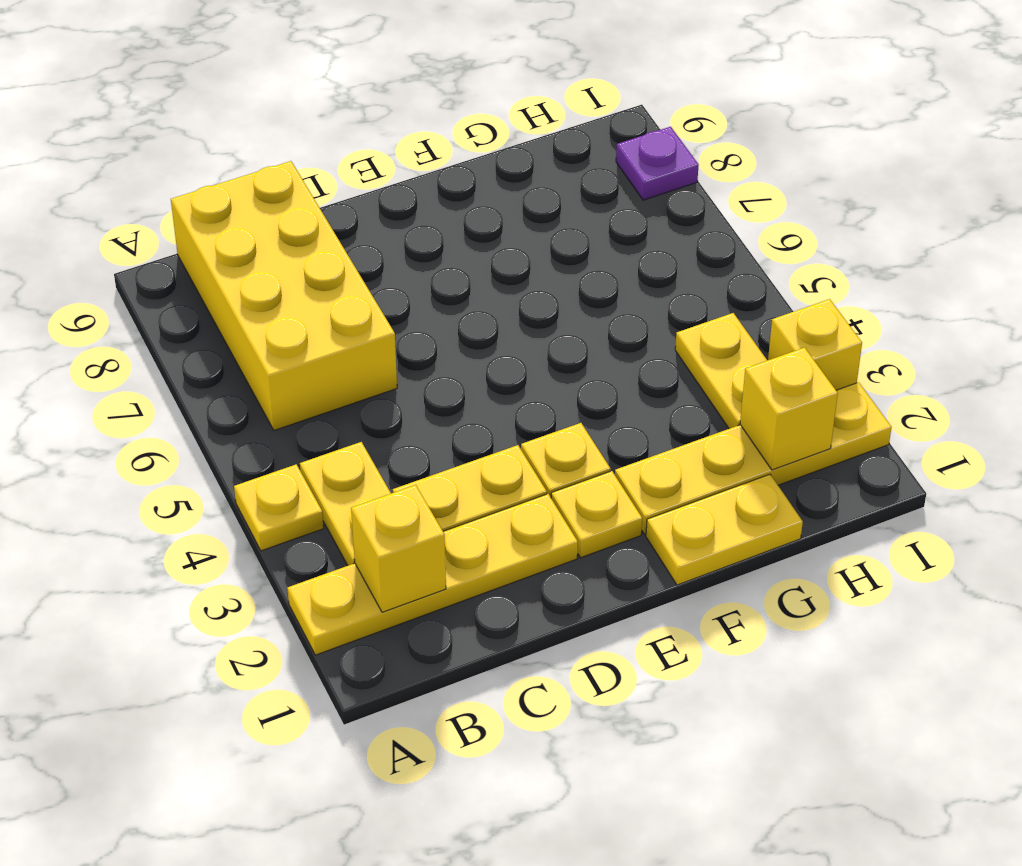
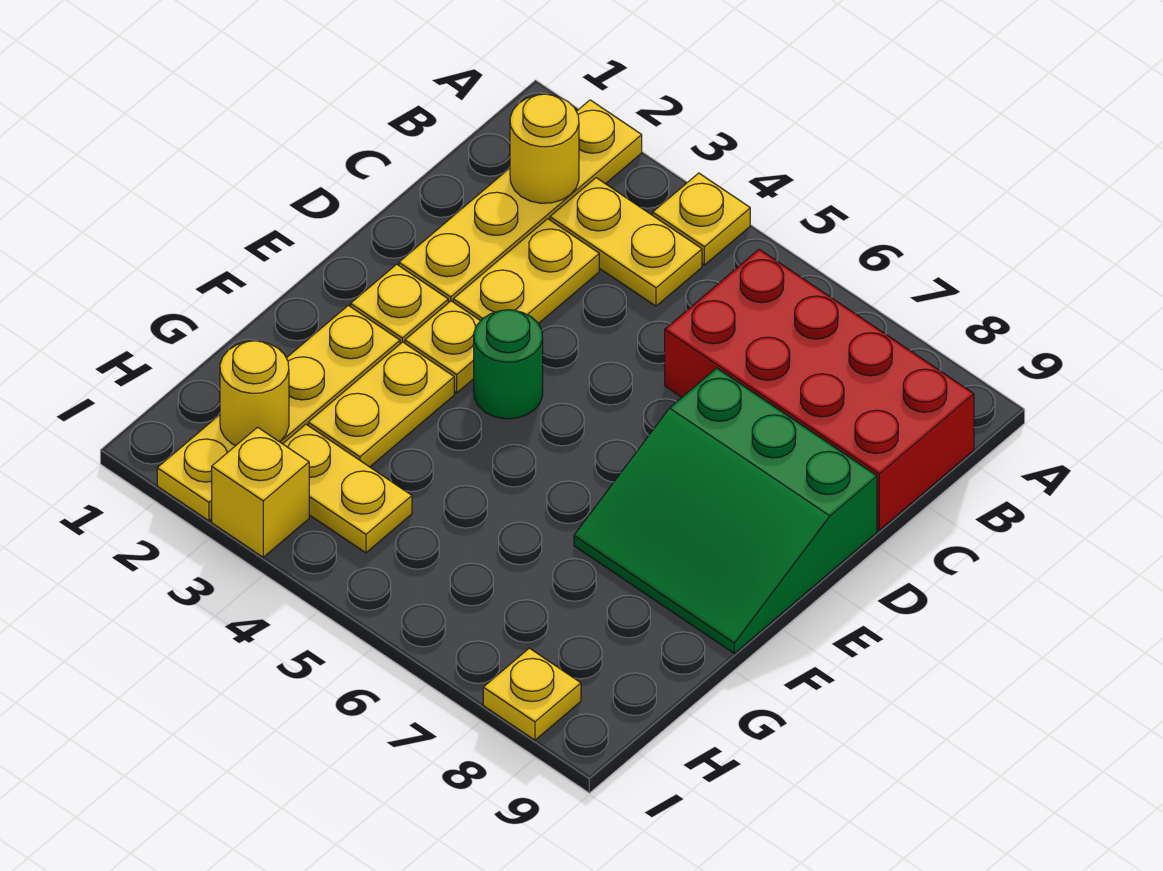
yellow 1x1 brick [351,485,446,612] -> yellow 1x1 round brick [510,94,579,203]
yellow 2x4 brick [171,161,397,430] -> red 2x4 brick [665,249,974,530]
none -> green 3x3 slope [574,368,877,653]
none -> green 1x1 round brick [474,310,543,419]
yellow 1x2 plate [646,474,803,585] -> yellow 1x2 plate moved to [308,342,454,467]
yellow 1x1 brick [740,348,838,470] -> yellow 1x1 round brick [220,341,289,445]
purple 1x1 plate [616,127,699,200] -> yellow 1x1 plate [483,648,581,740]

